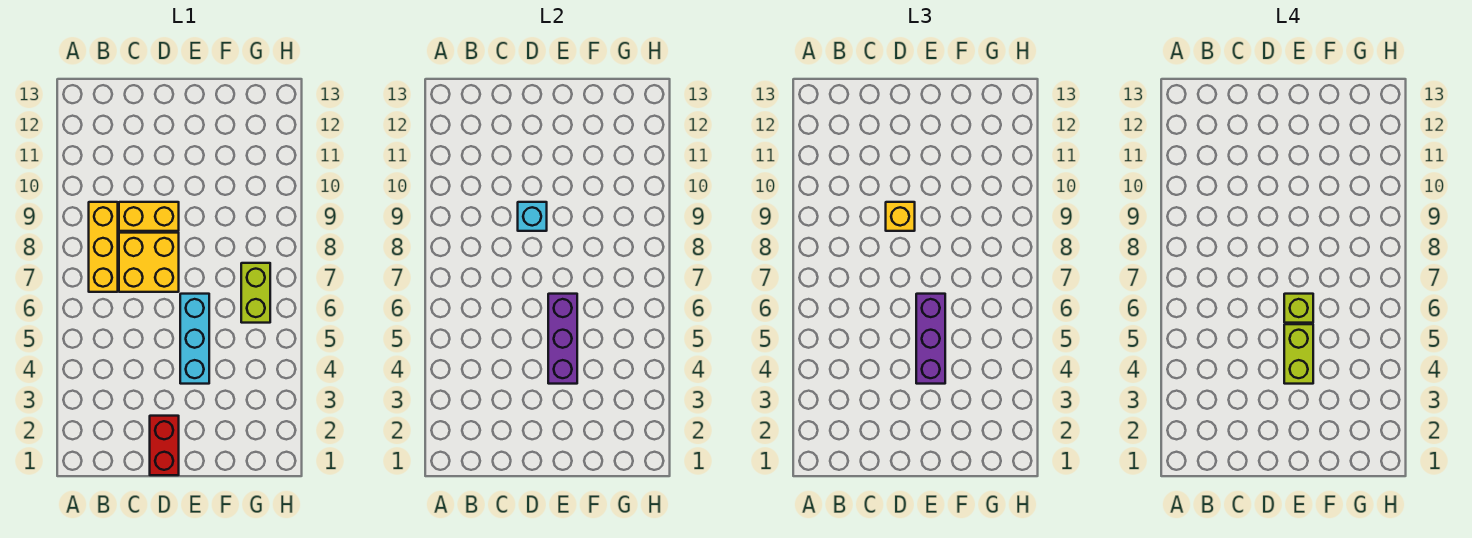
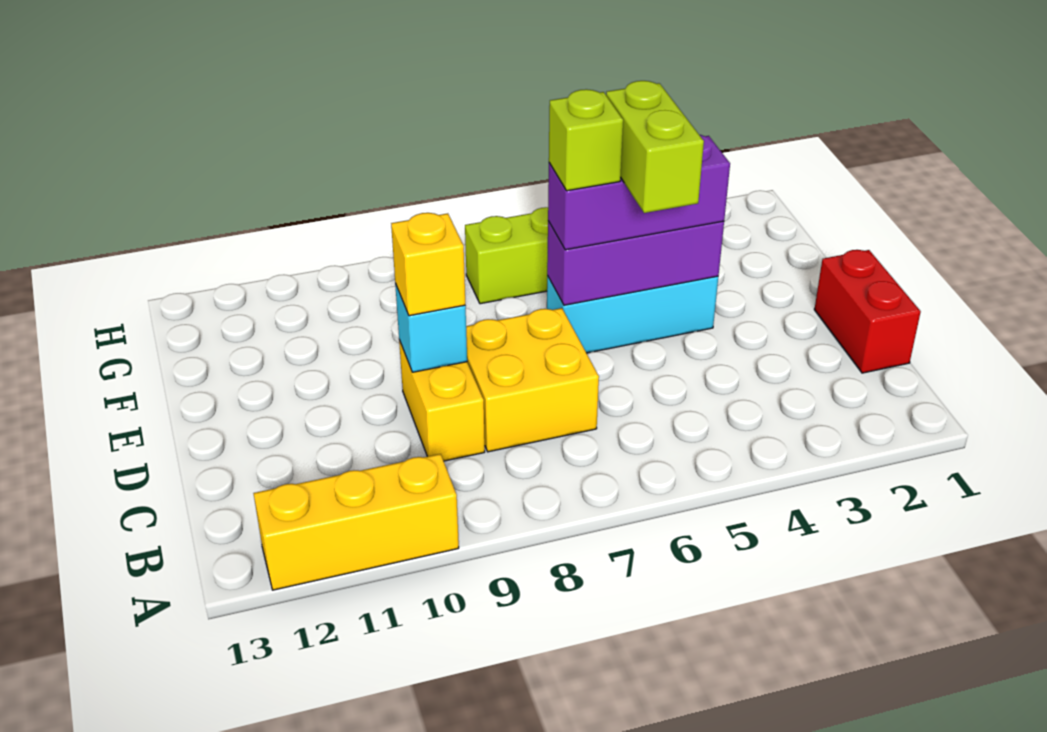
yellow 1x3 brick [89,202,118,292] -> yellow 1x3 brick moved to [253,454,459,590]
red 1x2 brick [150,416,179,475] -> red 1x2 brick turned to [814,250,921,373]
lime 1x2 brick [1284,324,1313,384] -> lime 1x2 brick turned to [606,81,704,213]

